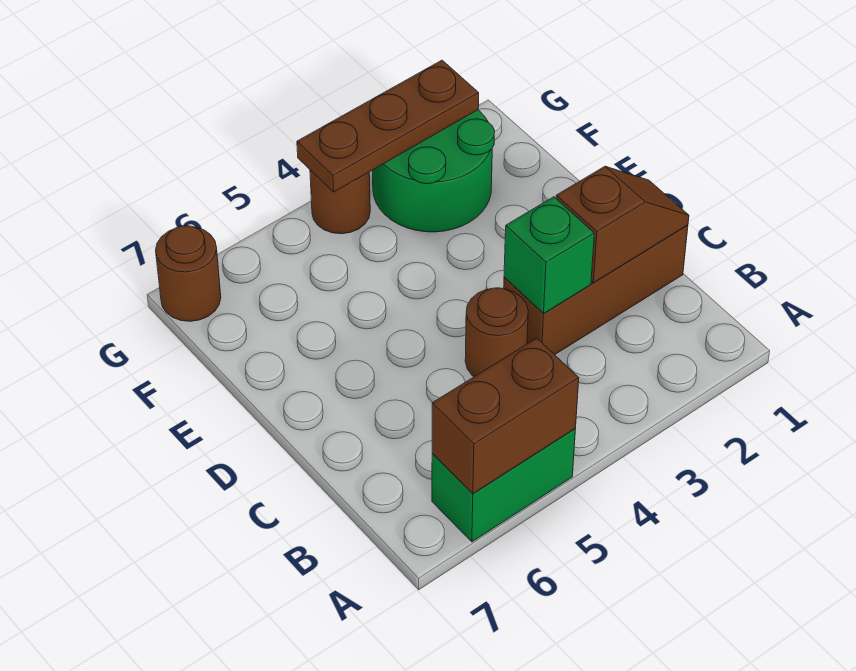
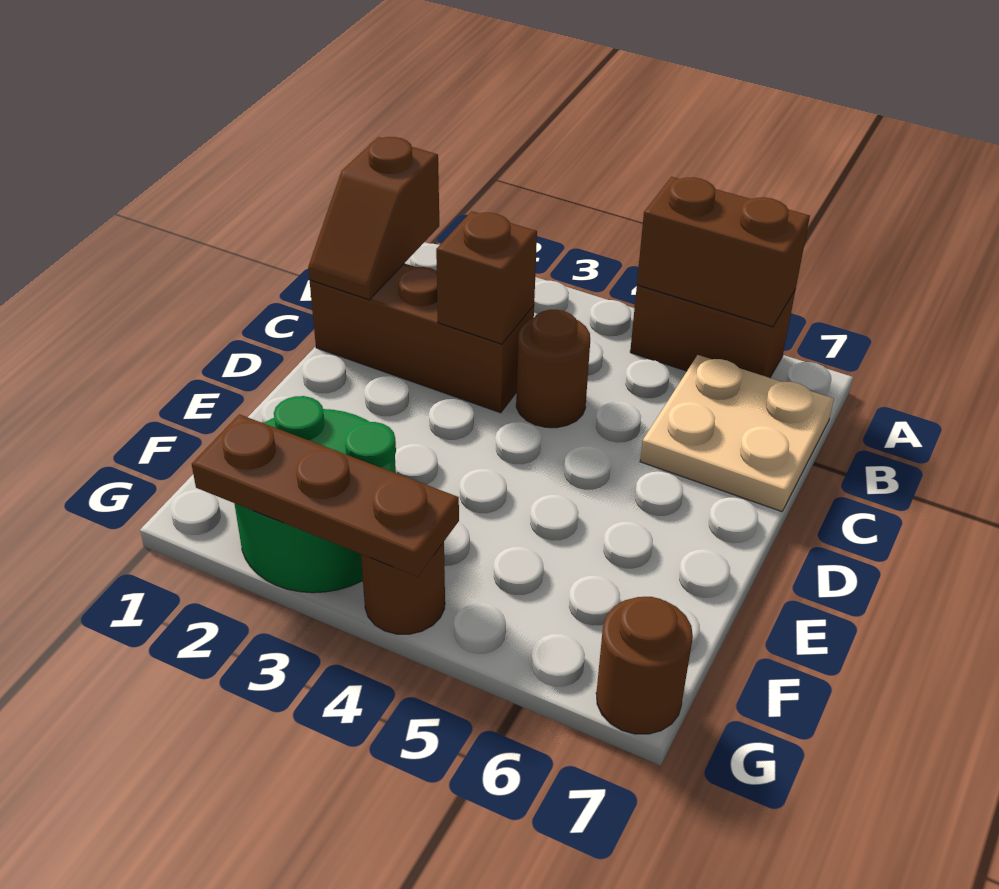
green 1x2 brick [432,429,576,542] -> brown 1x2 brick [630,285,795,378]
none -> tan 2x2 plate [640,355,834,512]
brown 1x2 slope [556,166,689,283] -> brown 1x2 slope turned to [308,137,439,300]
green 1x1 brick [504,197,594,313] -> brown 1x1 brick [436,211,537,344]

